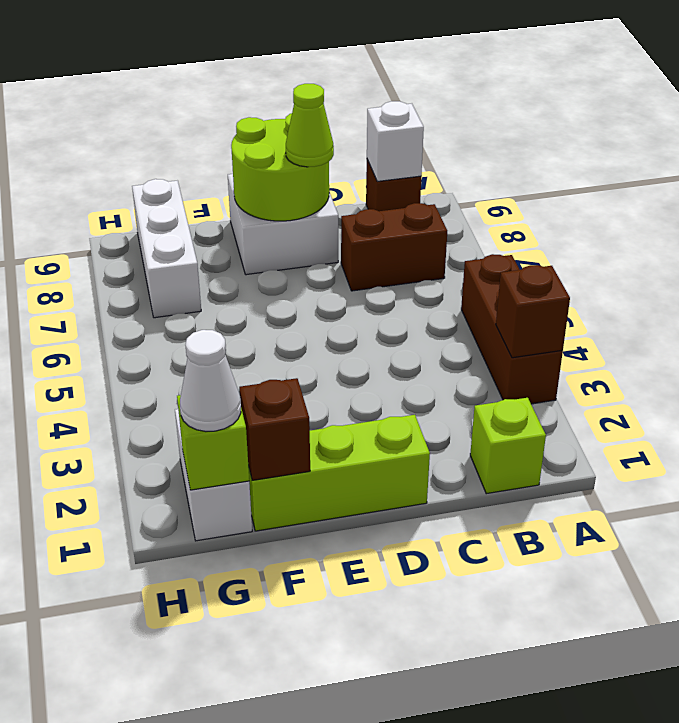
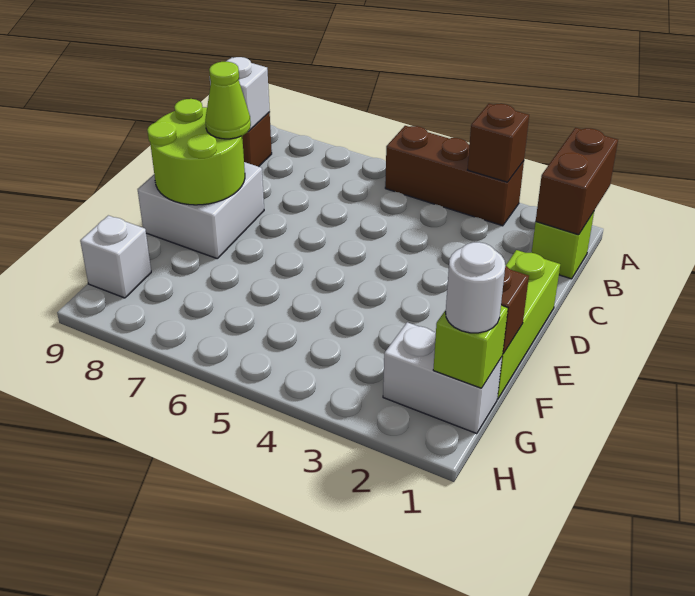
brown 1x2 brick [341,203,447,291] -> brown 1x2 brick moved to [536,128,618,235]
white 1x1 cone [180,330,241,431] -> white 1x1 round brick [446,242,505,333]
white 1x3 brick [132,179,201,318] -> white 1x1 brick [80,215,151,298]

